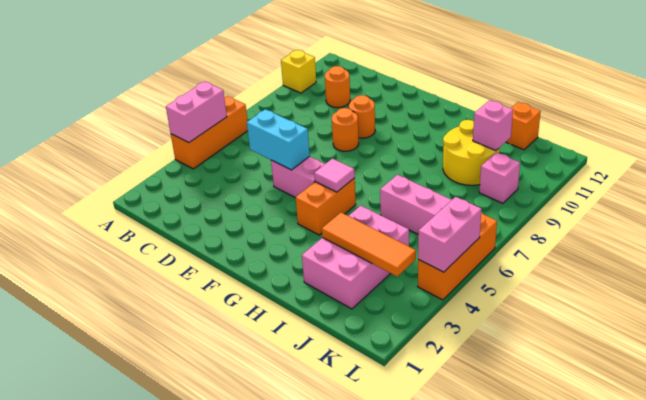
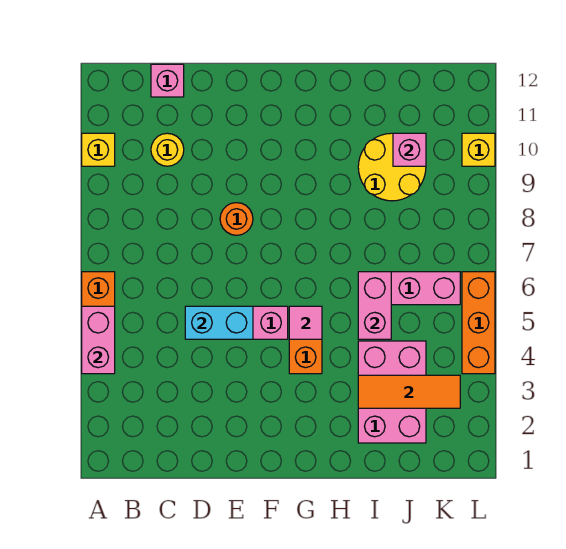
orange 1x1 round brick [325,66,350,108] -> yellow 1x1 round brick [151,133,184,166]
orange 1x1 round brick [349,95,375,138] -> none
orange 1x1 brick [506,102,541,150] -> none
pink 1x1 brick [479,152,520,203] -> pink 1x1 brick moved to [151,64,184,97]
pink 1x2 brick [418,197,481,272] -> pink 1x2 brick moved to [358,272,391,339]
none -> yellow 1x1 brick [462,133,495,166]

